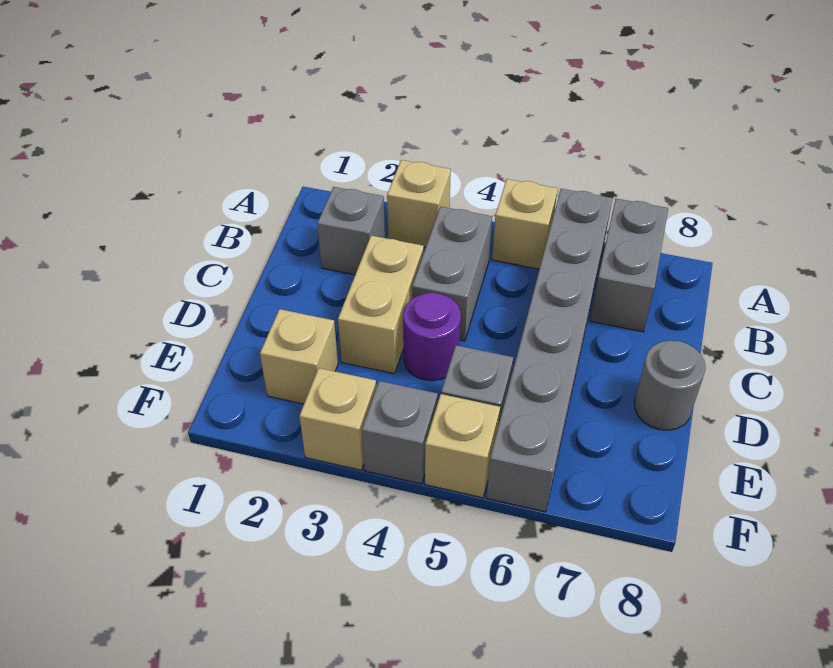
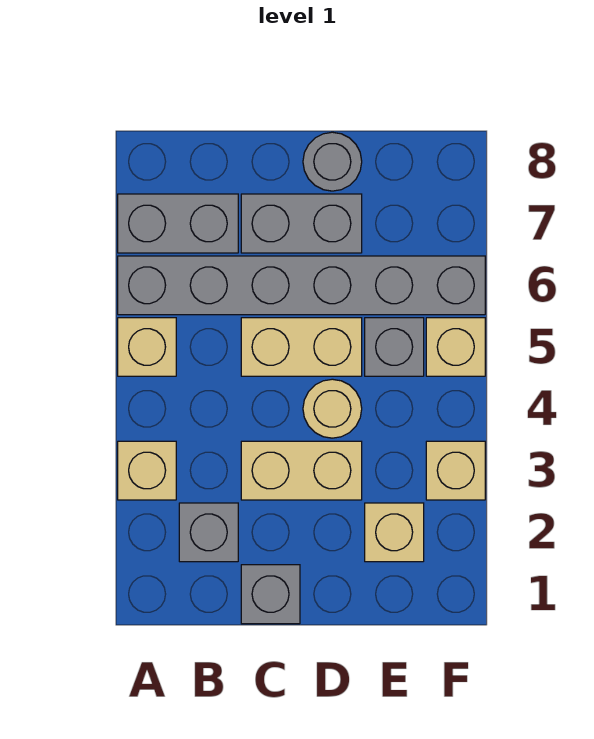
grey 1x2 brick [412,207,492,341] -> grey 1x2 brick moved to [241,194,362,253]
none -> tan 1x2 brick [241,318,362,376]
purple 1x1 round brick [403,293,461,381] -> tan 1x1 round brick [303,379,362,438]
grey 1x1 brick [362,381,438,484] -> grey 1x1 brick moved to [241,565,300,624]

